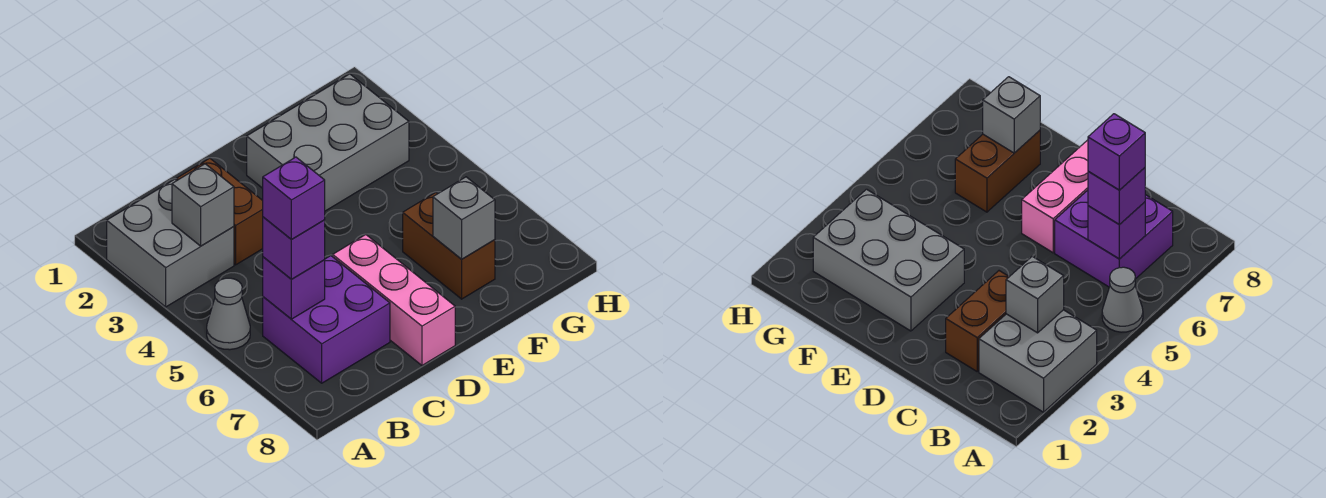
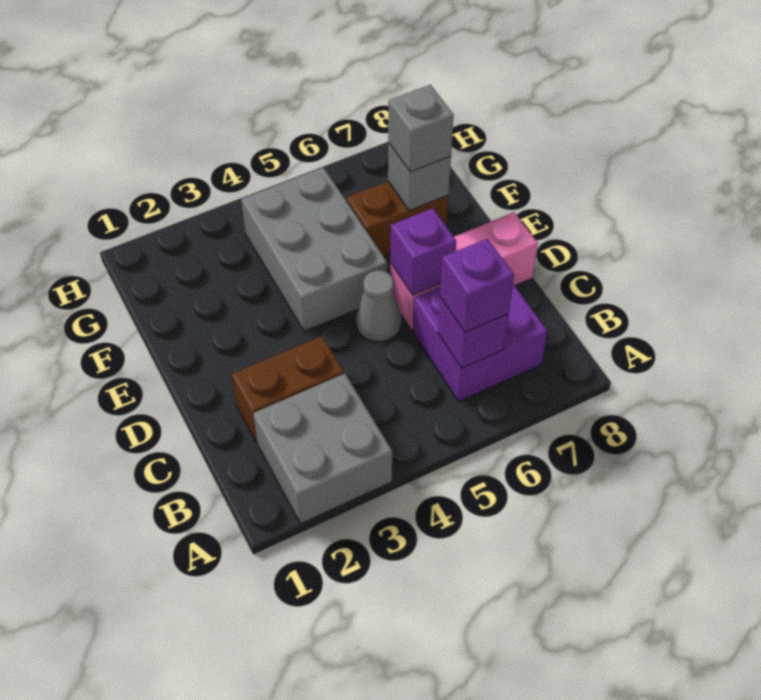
grey 1x1 cone [207,278,250,350] -> grey 1x1 cone moved to [356,271,401,342]
grey 1x1 brick [172,164,234,246] -> grey 1x1 brick moved to [388,85,454,172]
purple 1x1 brick [263,157,325,240] -> purple 1x1 brick moved to [390,208,456,295]
grey 2x3 brick [247,74,409,211] -> grey 2x3 brick moved to [241,167,387,332]

